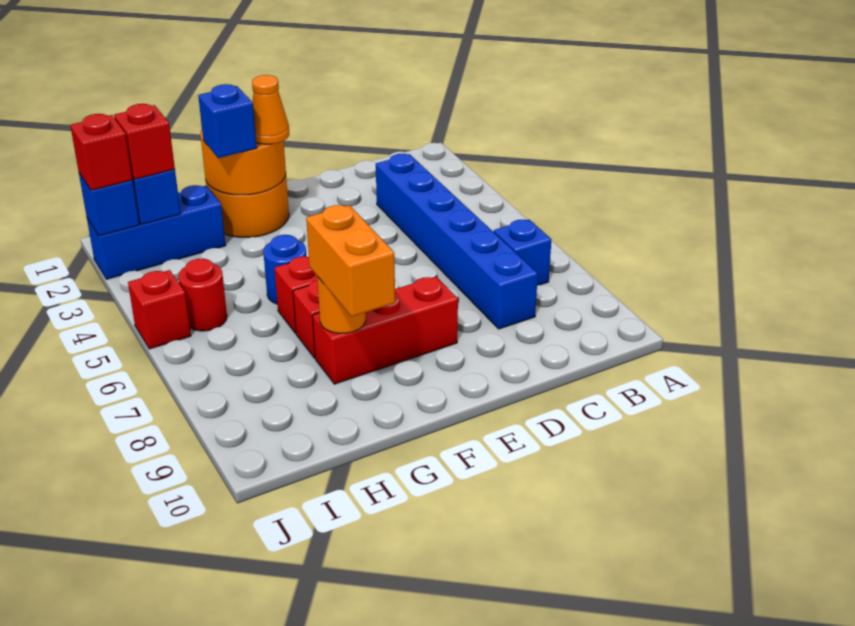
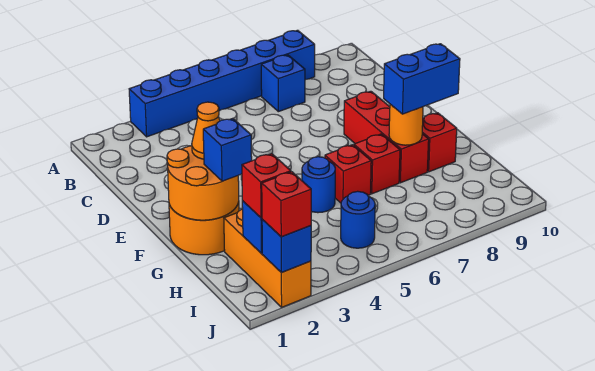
blue 1x6 brick [376,154,538,329] -> blue 1x6 brick moved to [129,30,315,137]
orange 1x2 brick [306,205,395,317] -> blue 1x2 brick [384,44,460,114]
blue 1x3 brick [87,185,226,279] -> orange 1x3 brick [224,209,311,307]
red 1x1 round brick [178,259,227,331] -> blue 1x1 round brick [341,191,375,248]
red 1x1 brick [128,270,191,349] -> red 1x1 brick moved to [422,113,457,172]

